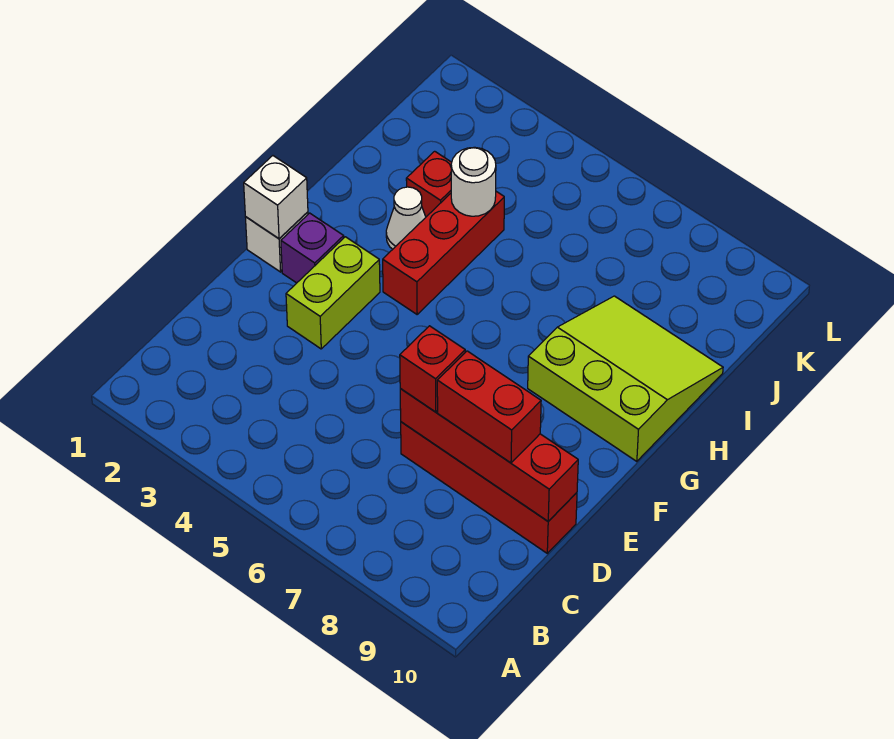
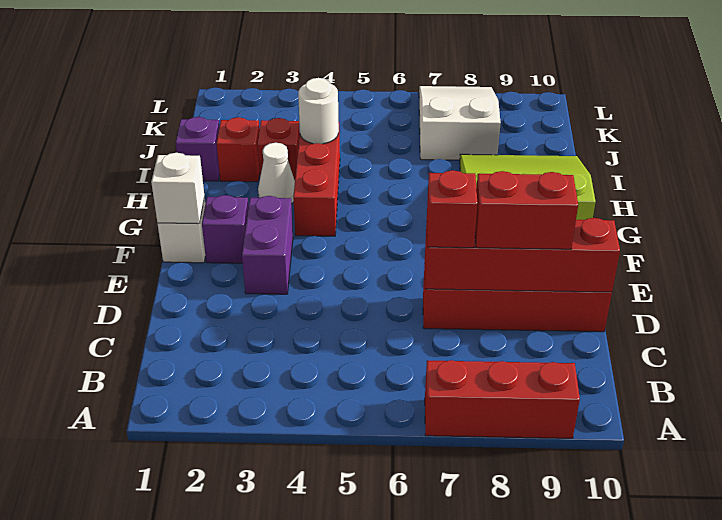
none -> red 1x3 brick [425,360,580,438]
lime 1x2 brick [286,237,380,349] -> purple 1x2 brick [242,196,293,294]
none -> purple 1x1 brick [176,117,220,181]
none -> red 1x1 brick [217,117,260,182]
none -> white 2x3 slope [419,86,501,160]

